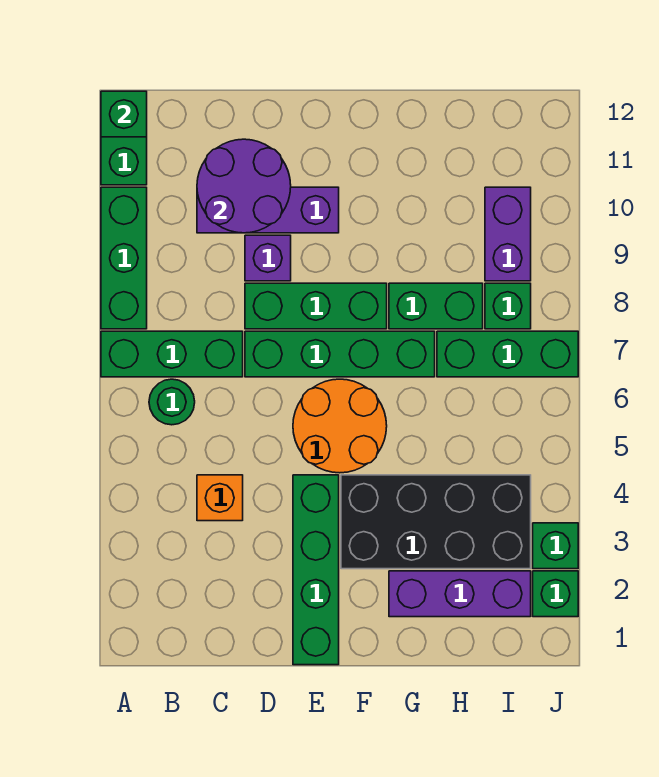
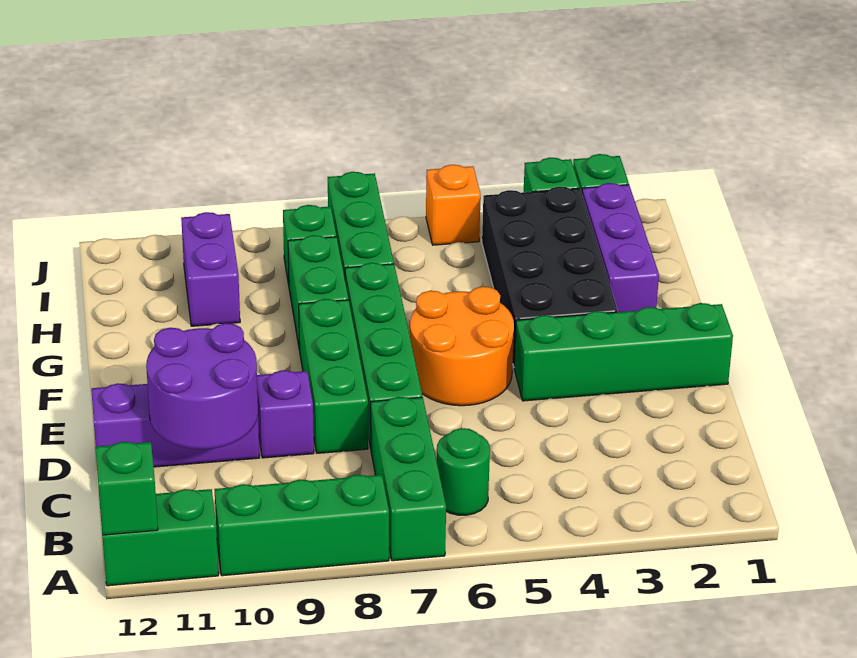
orange 1x1 brick [197,475,243,521] -> orange 1x1 brick moved to [426,165,481,245]
purple 1x3 brick [197,187,339,233] -> purple 1x3 brick turned to [91,383,260,467]
purple 1x2 brick [485,187,531,281] -> purple 1x2 brick turned to [181,212,240,326]

